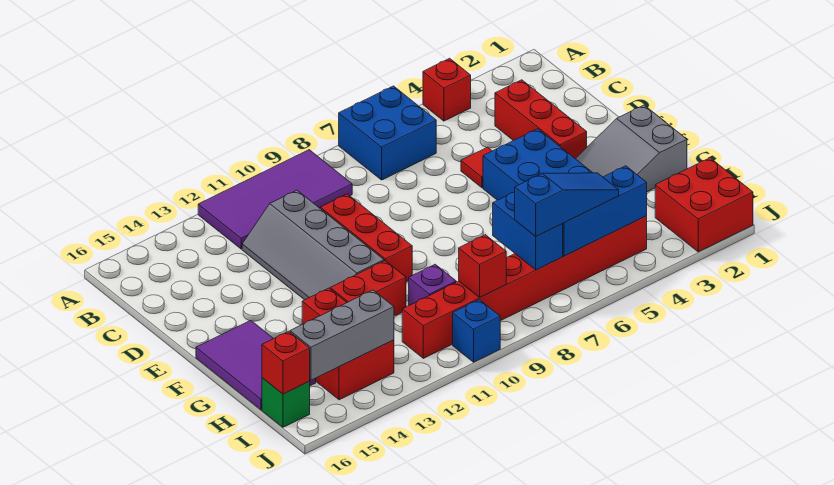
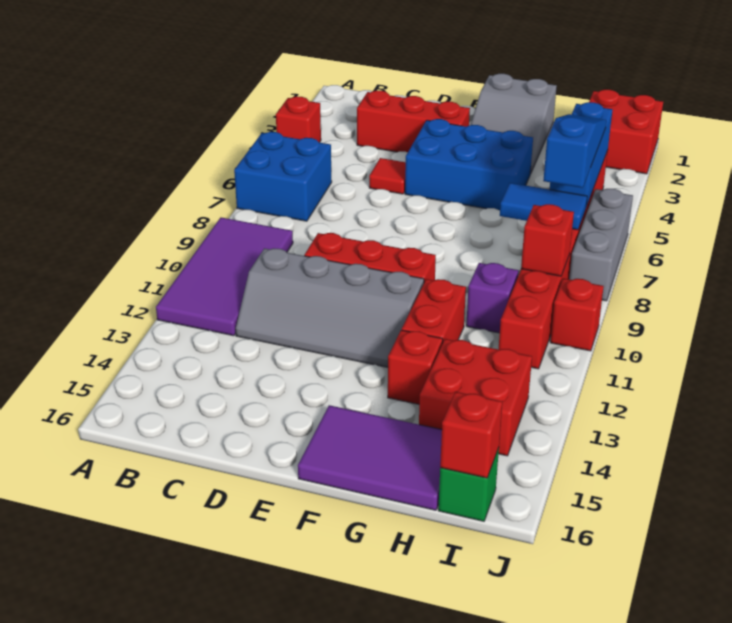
blue 1x2 brick [493,192,563,270] -> blue 1x2 tile [500,183,587,230]
grey 1x3 brick [290,290,394,380] -> grey 1x3 brick moved to [569,189,633,301]
blue 1x1 brick [453,300,500,362] -> red 1x1 brick [550,278,604,351]

